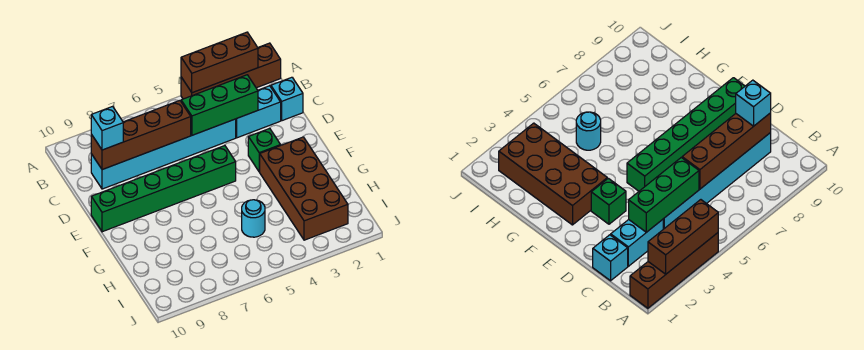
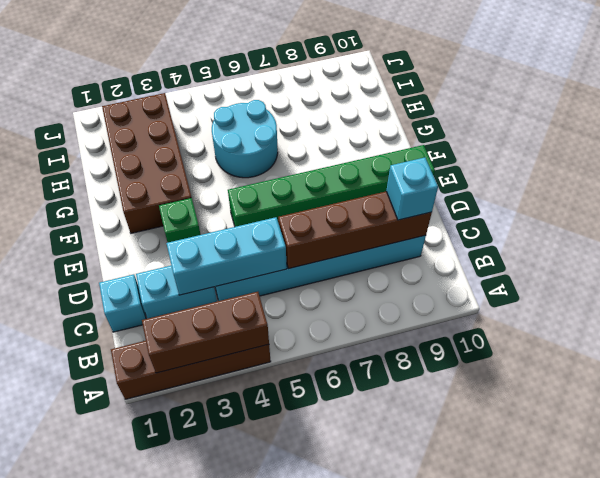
green 1x3 brick [181,75,258,135] -> cyan 1x3 brick [166,217,287,295]
cyan 1x1 round brick [242,200,265,237] -> cyan 2x2 round brick [212,100,278,178]

